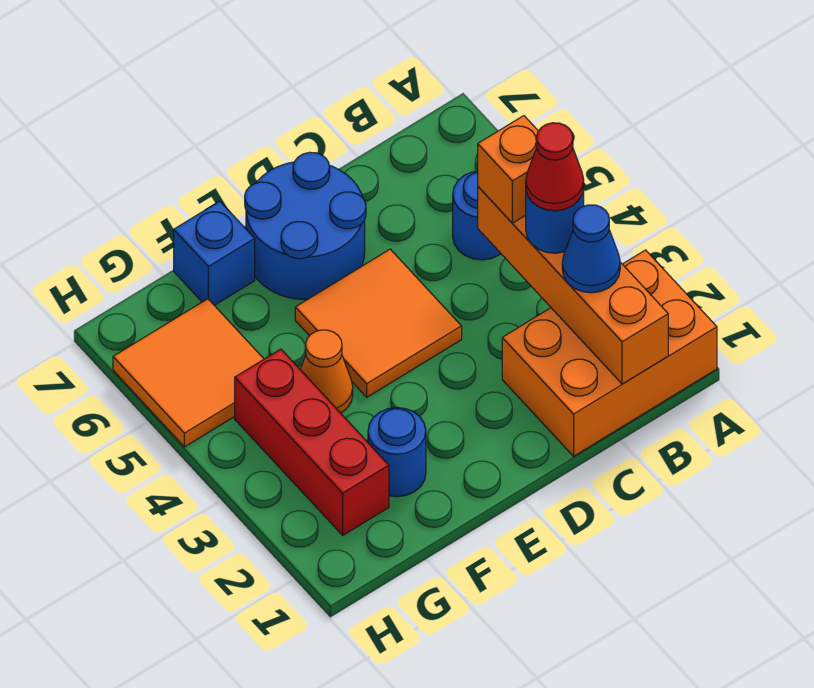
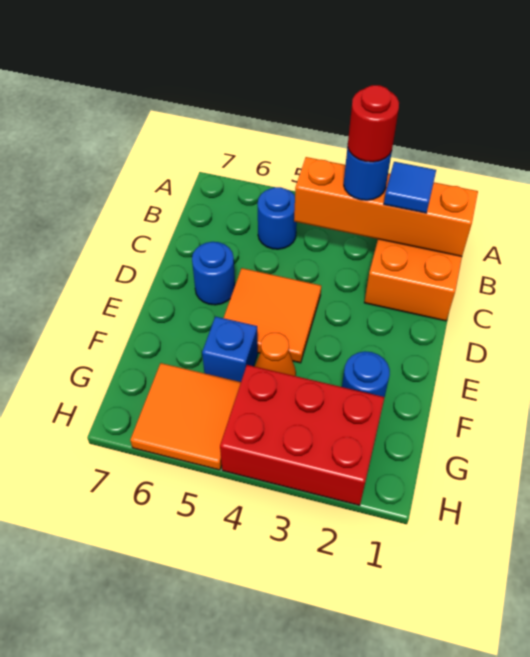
blue 1x1 cone [562,205,620,293] -> blue 1x1 tile [384,162,436,213]
red 1x1 cone [526,123,584,211] -> red 1x1 round brick [348,85,399,162]
orange 1x1 brick [478,116,538,223] -> none
blue 2x2 round brick [245,152,366,300] -> blue 1x1 round brick [192,242,235,305]
blue 1x1 brick [174,201,255,305] -> blue 1x1 brick moved to [202,317,258,382]
red 1x3 brick [235,349,389,535] -> red 2x3 brick [220,365,385,506]

